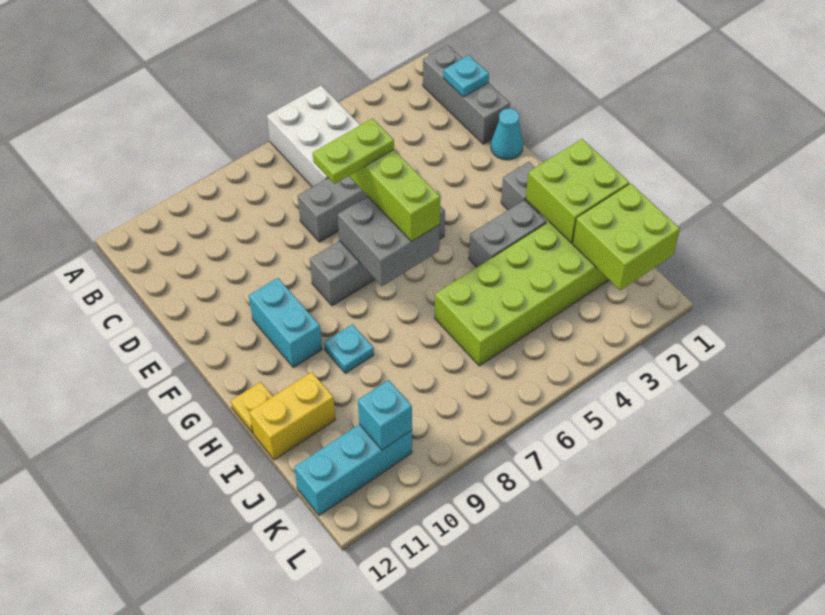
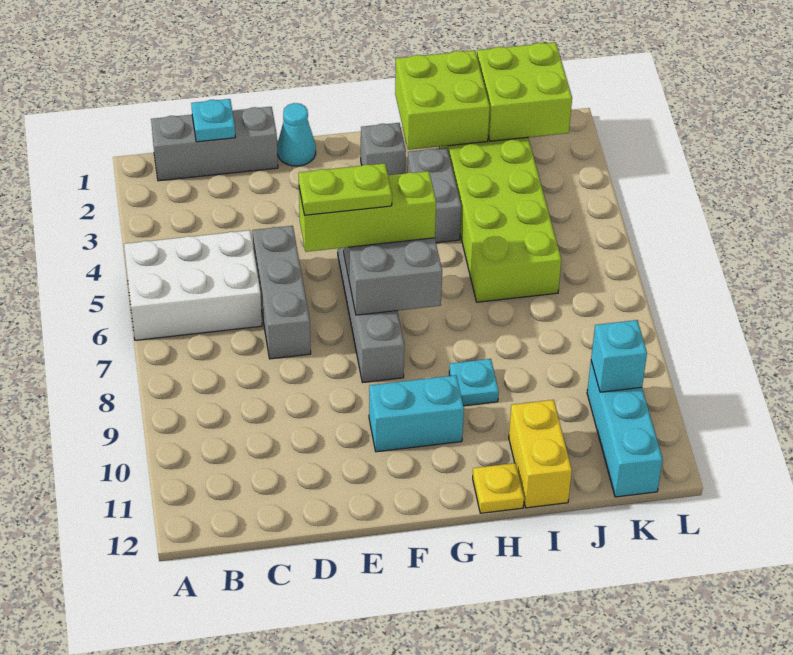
lime 1x2 plate [313,118,394,184] -> lime 1x2 plate turned to [299,163,392,215]

